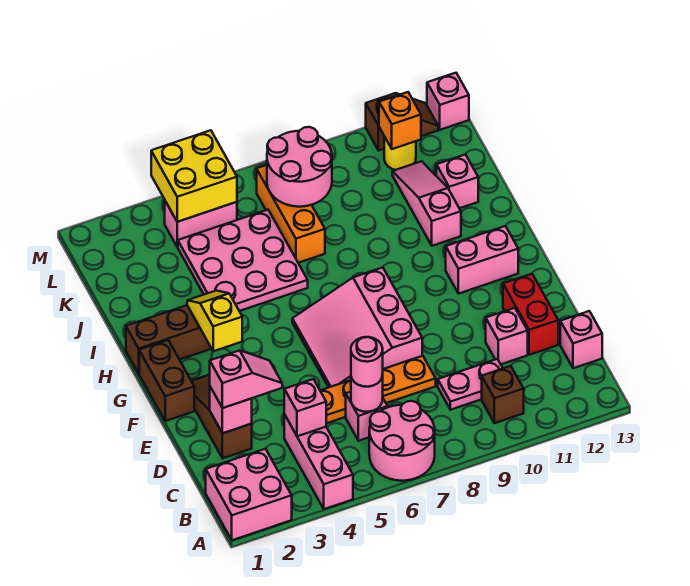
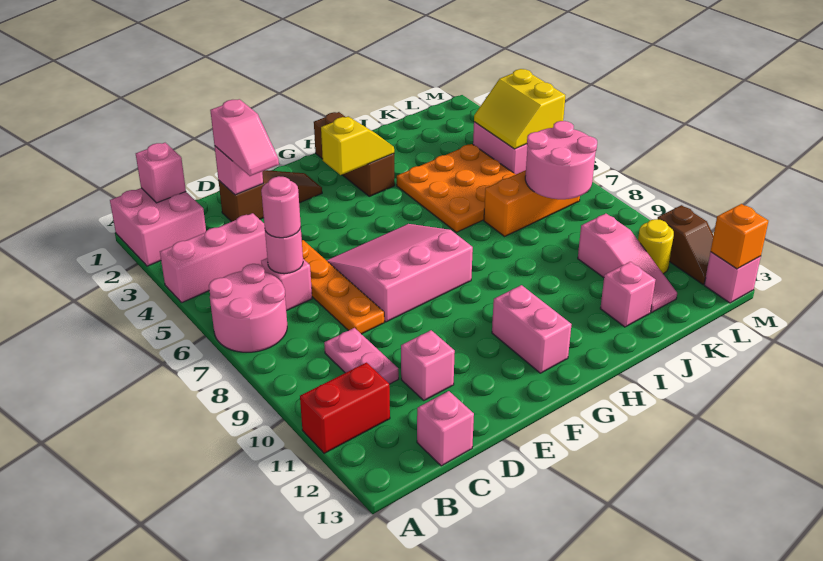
brown 1x1 brick [482,366,524,423] -> none
pink 1x1 brick [284,379,326,436] -> pink 1x1 brick moved to [136,143,186,203]
red 1x2 brick [503,274,558,355] -> red 1x2 brick moved to [300,363,390,453]
brown 1x2 brick [139,340,194,421] -> none
pink 3x3 plate [178,210,308,311] -> orange 3x3 plate [397,144,516,232]
pink 1x3 slope [392,161,461,246] -> pink 1x3 slope turned to [578,214,677,312]
yellow 2x2 brick [151,130,237,222] -> yellow 2x2 slope [474,69,565,149]
orange 1x1 brick [379,92,421,149] -> orange 1x1 brick moved to [711,204,768,269]

